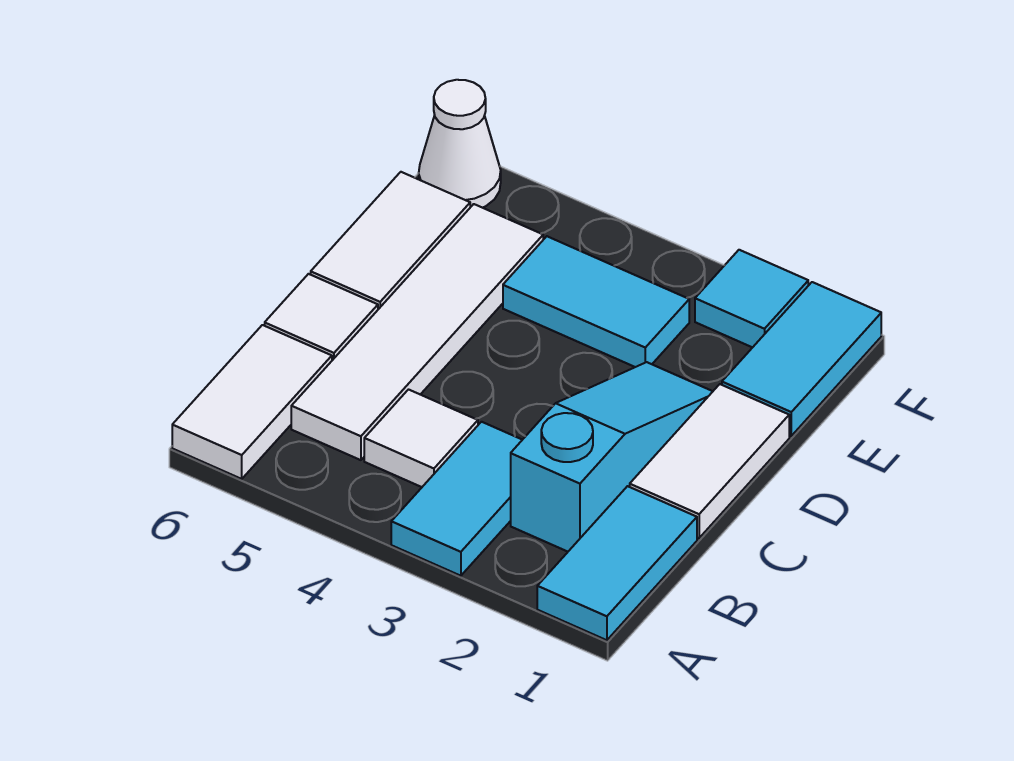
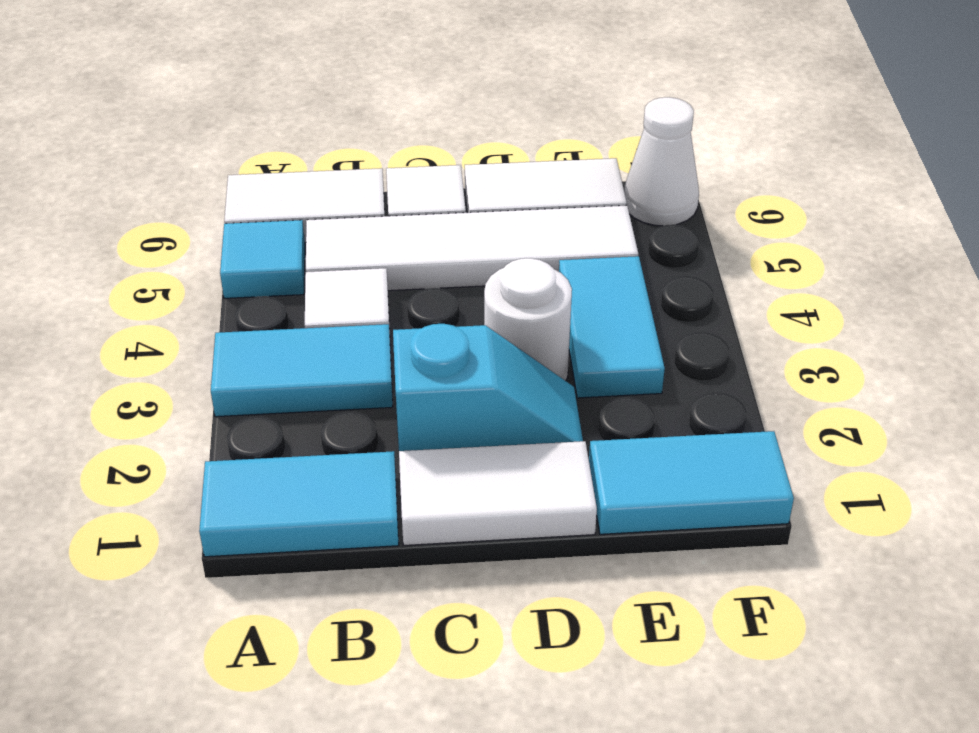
cyan 1x3 slope [511,362,713,552] -> cyan 1x2 slope [393,324,583,451]
none -> white 1x1 round brick [484,258,572,381]
cyan 1x1 tile [695,250,808,348] -> cyan 1x1 tile moved to [220,220,305,298]

